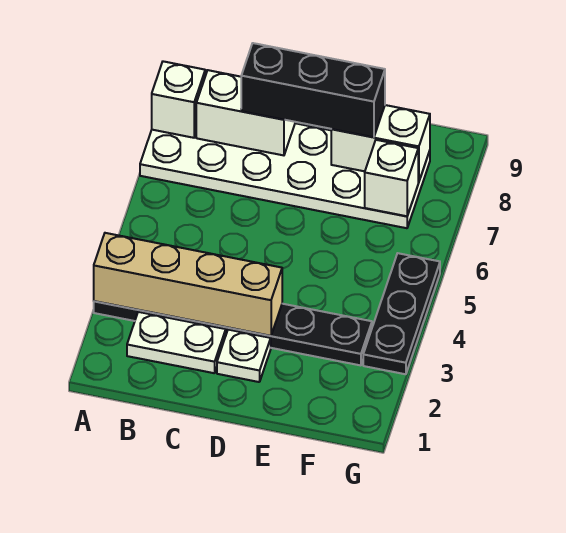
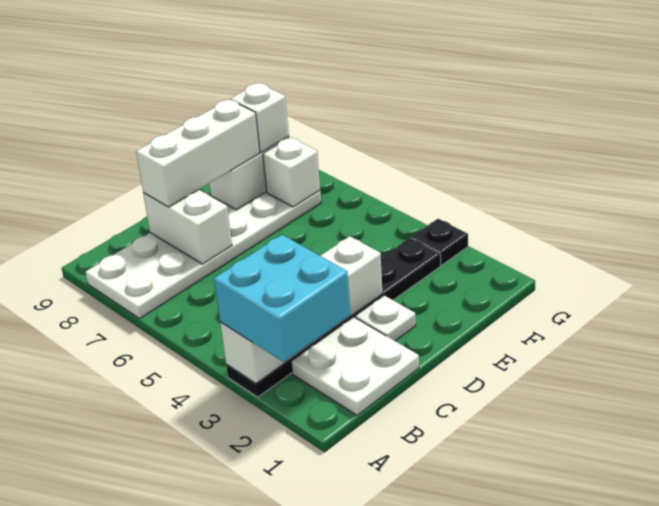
none -> cyan 2x2 brick [214,235,350,362]
tan 1x4 brick [94,233,282,336] -> white 1x4 brick [220,236,382,383]
white 1x1 brick [152,61,205,138] -> white 1x1 brick moved to [231,83,289,152]
white 1x2 plate [127,312,226,373] -> white 2x2 plate [291,317,419,415]
white 1x2 brick [196,70,295,155] -> white 1x2 brick turned to [143,190,232,264]
black 1x3 brick [241,43,385,137] -> white 1x3 brick [136,99,260,207]
black 1x3 plate [363,253,440,374] -> black 1x1 plate [412,219,468,265]

